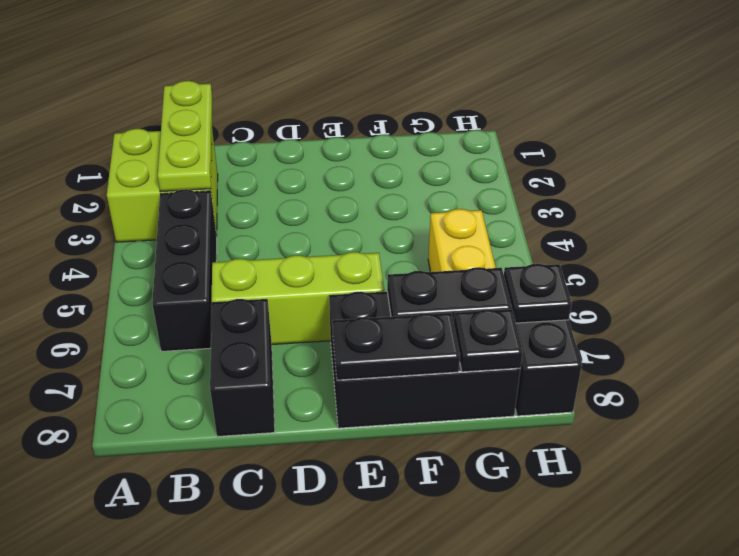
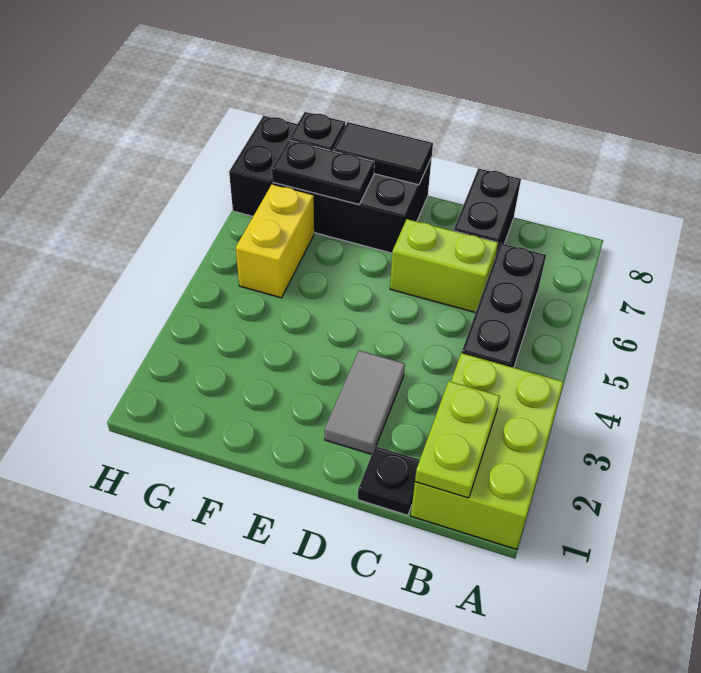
lime 2x2 brick [107,129,218,242] -> lime 2x3 brick [411,353,564,549]
lime 1x3 plate [158,81,213,192] -> lime 1x2 plate [415,381,500,498]
lime 1x3 brick [212,252,384,344] -> lime 1x2 brick [390,219,498,313]
none -> grey 1x2 tile [325,351,405,454]
black 1x2 plate [332,313,460,380] -> black 1x2 tile [333,122,433,185]
black 1x1 plate [504,264,572,323] -> black 1x1 plate moved to [358,446,420,515]

